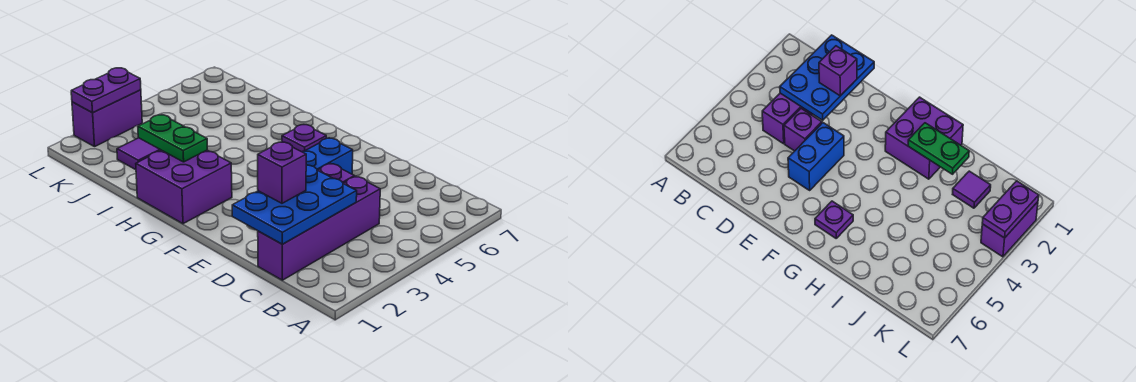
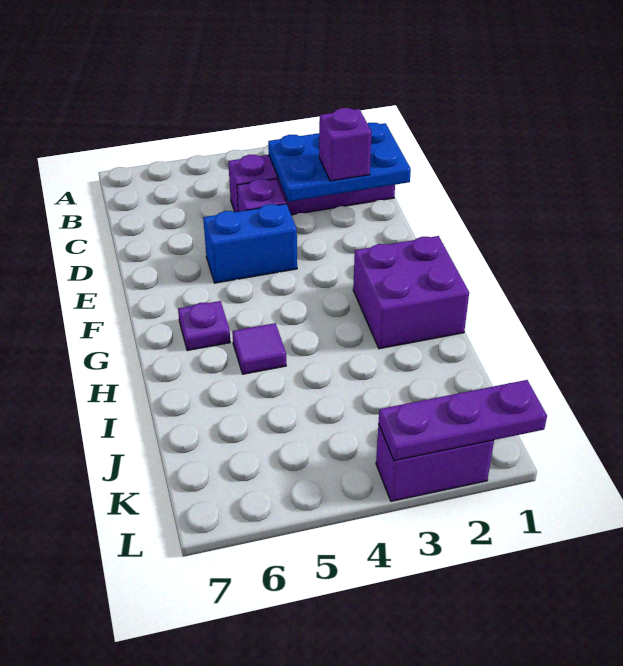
green 1x2 plate [138,115,207,162] -> none
purple 1x1 tile [117,138,161,170] -> purple 1x1 tile moved to [232,323,286,374]
purple 1x2 plate [71,68,141,113] -> purple 1x3 plate [379,380,547,461]

